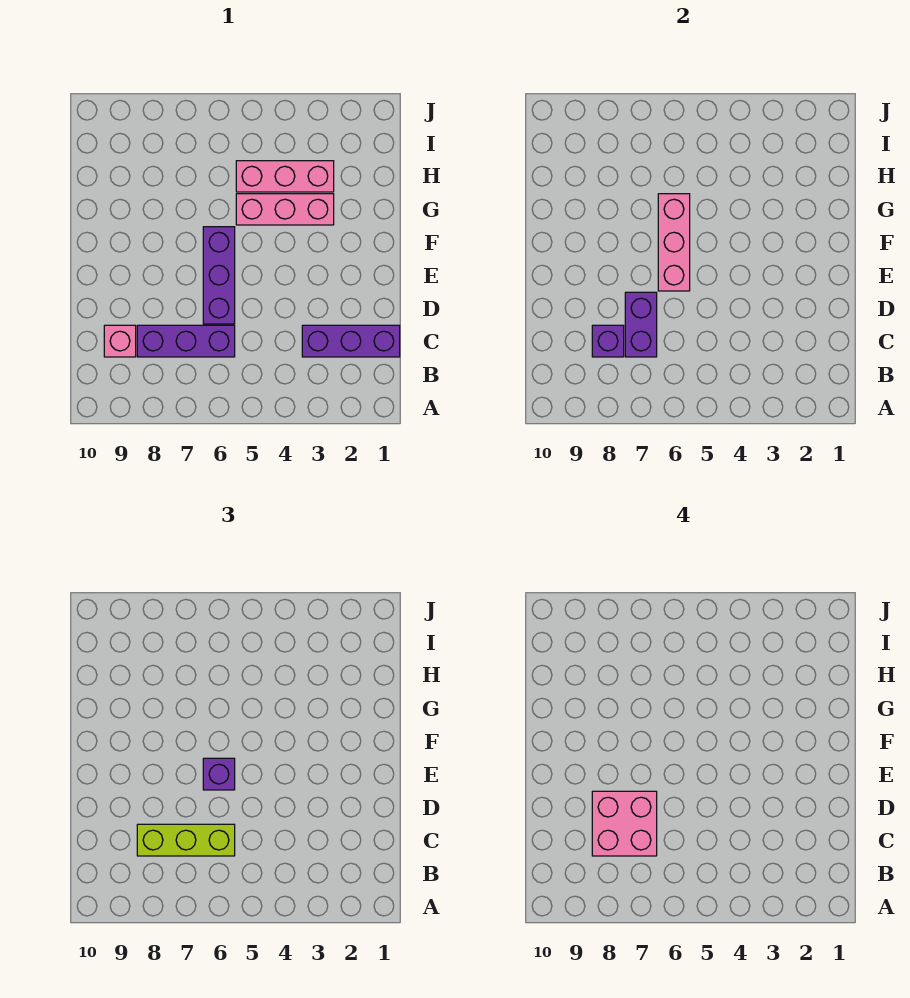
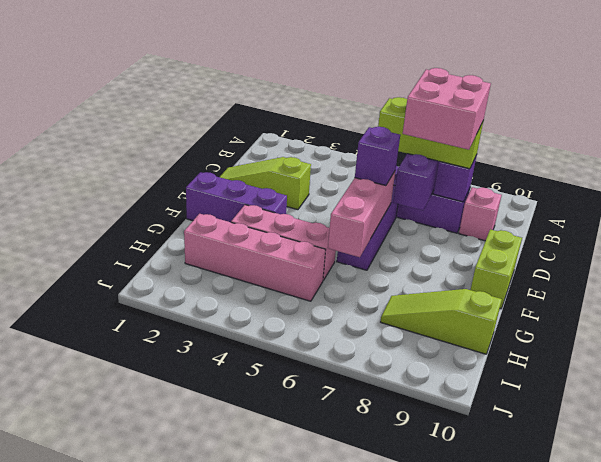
purple 1x3 brick [302,325,400,357] -> purple 1x3 brick moved to [186,172,287,222]
none -> lime 1x3 slope [220,157,311,210]
none -> lime 1x2 brick [471,229,522,309]
pink 1x3 brick [236,161,334,192] -> pink 1x4 brick [184,214,326,301]
none -> lime 1x3 slope [381,289,502,354]

